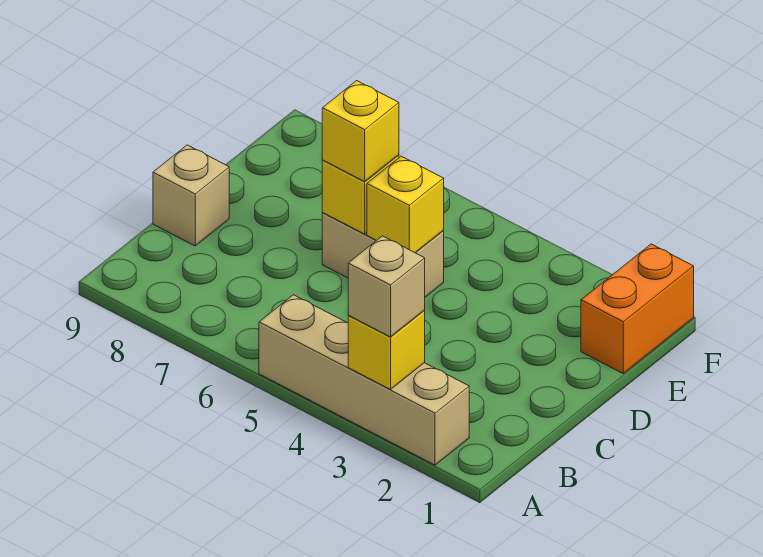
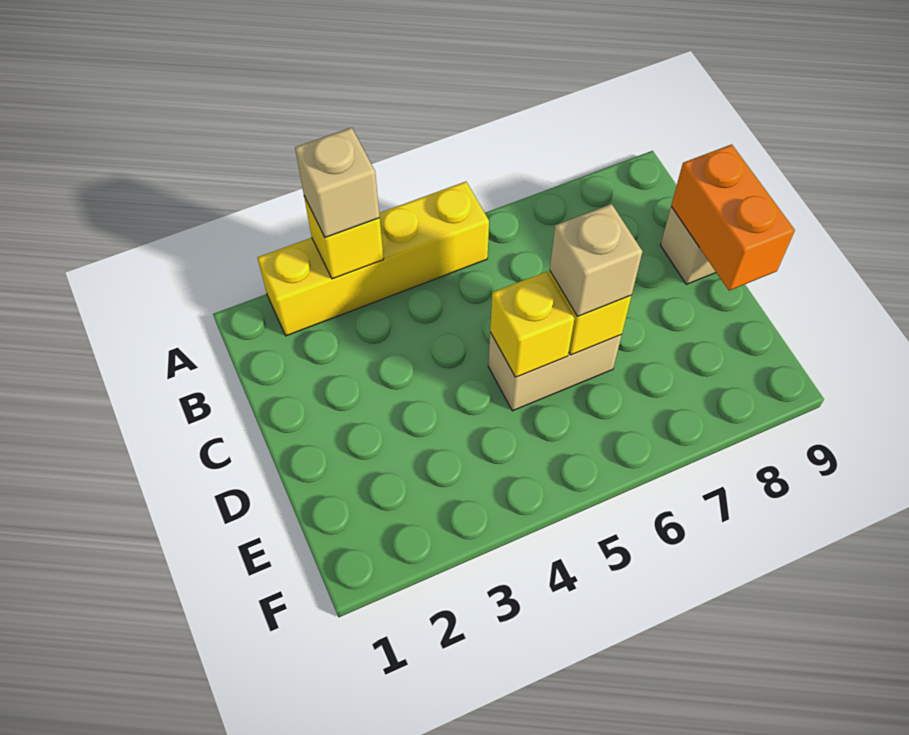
tan 1x4 brick [259,295,469,465] -> yellow 1x4 brick [258,182,489,336]
yellow 1x1 brick [322,81,399,181] -> tan 1x1 brick [550,204,642,316]
orange 1x2 brick [581,244,694,374] -> orange 1x2 brick moved to [671,144,795,291]

